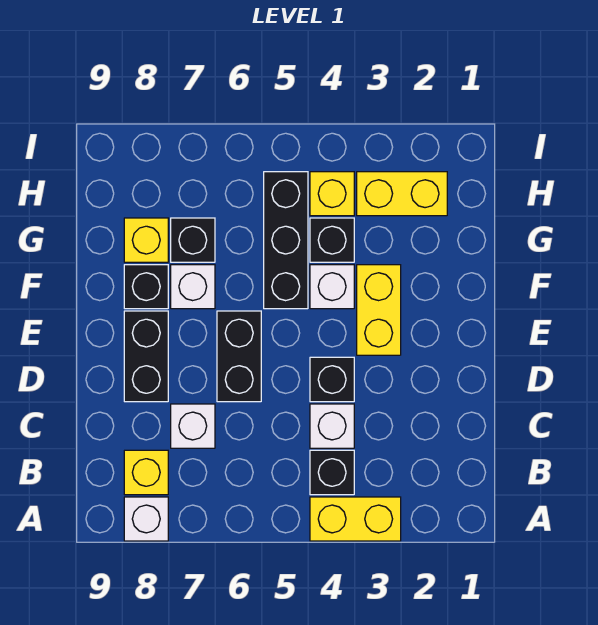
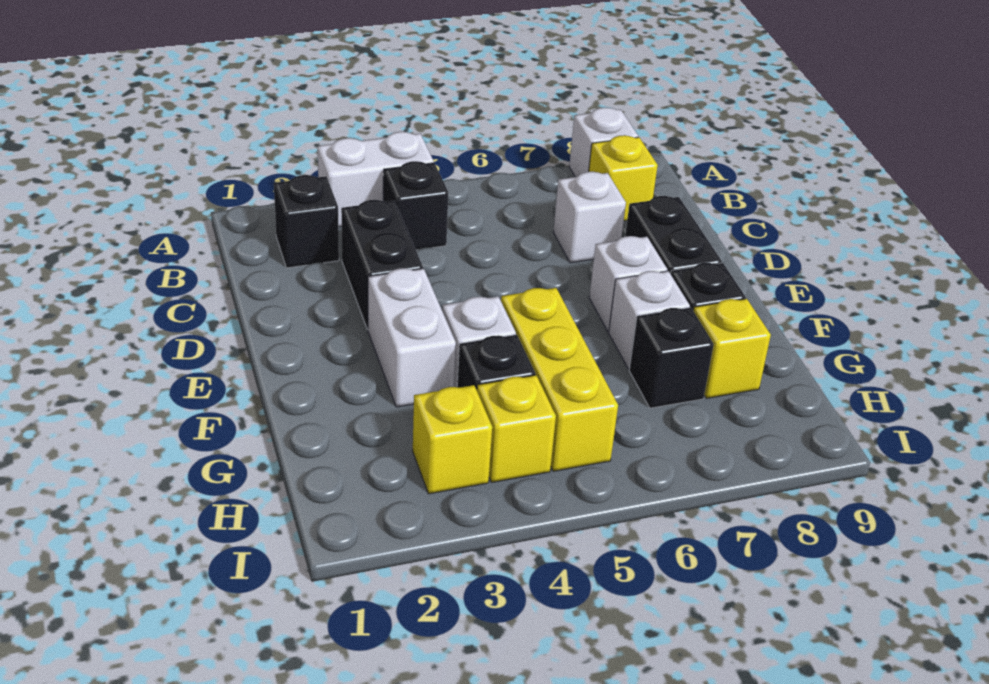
yellow 1x2 brick [310,497,401,541] -> white 1x2 brick [317,132,434,227]
white 1x1 brick [310,404,354,448] -> white 1x1 brick moved to [589,236,667,332]
black 1x1 brick [310,357,354,402] -> black 1x1 brick moved to [274,175,339,268]
black 1x2 brick [217,311,261,402] -> black 1x2 brick moved to [341,200,423,329]
yellow 1x2 brick [357,265,401,355] -> white 1x2 brick [368,268,456,407]
black 1x3 brick [264,172,308,309] -> yellow 1x3 brick [501,288,618,471]
yellow 1x2 brick [357,172,447,216] -> yellow 1x1 brick [413,385,492,494]

